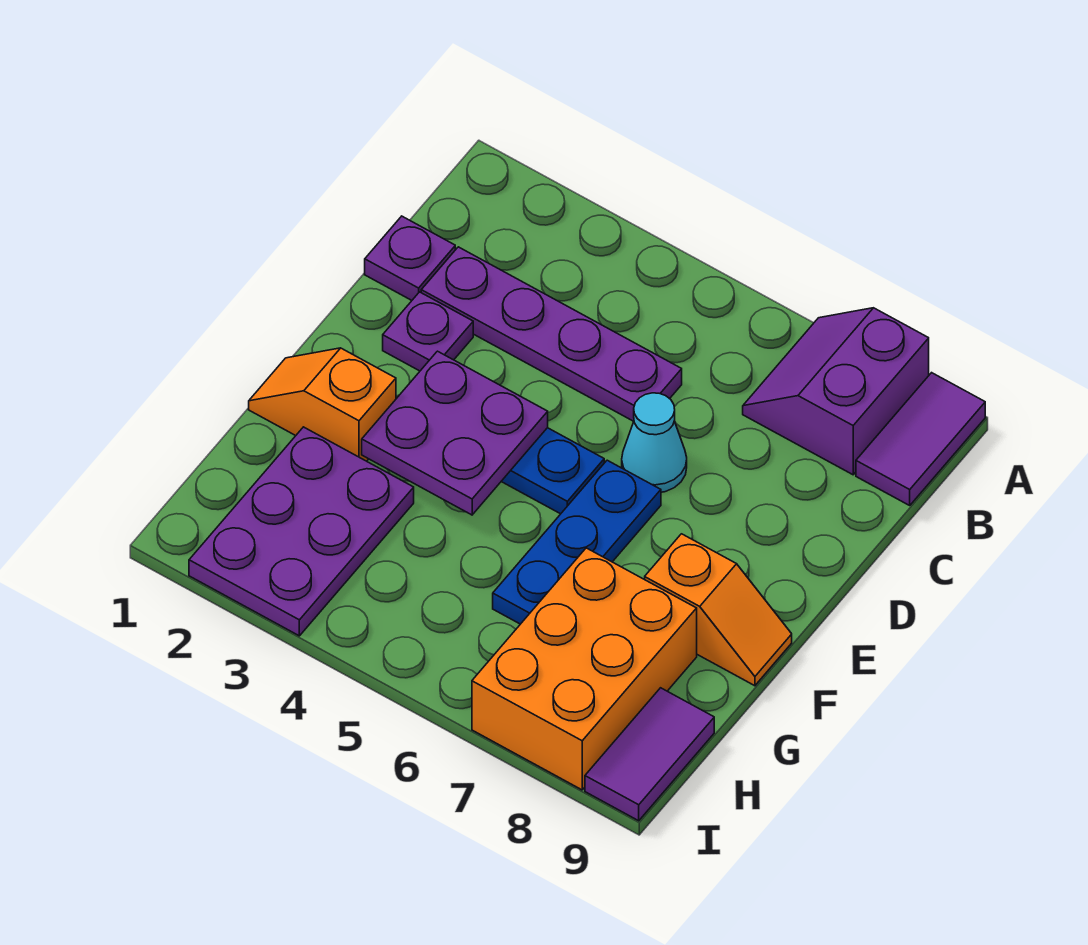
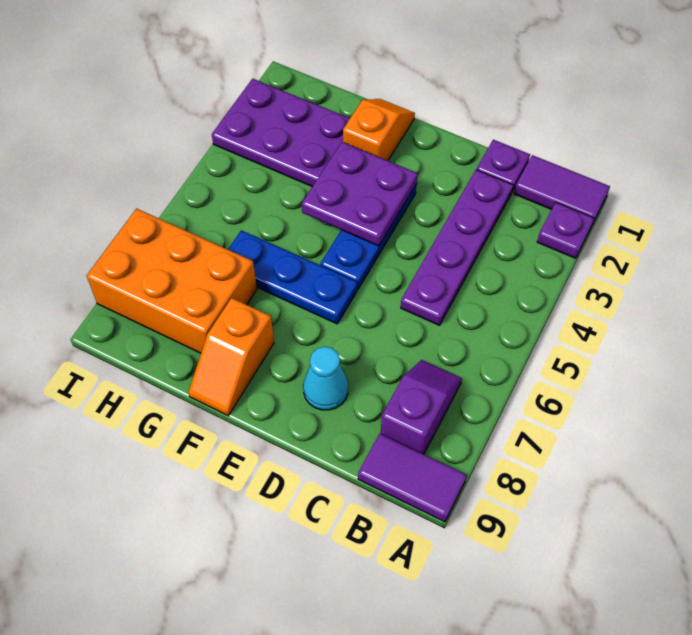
purple 2x2 slope [743,308,929,475] -> purple 1x2 slope [381,360,462,454]
purple 1x1 plate [383,292,473,371] -> purple 1x1 plate moved to [537,202,594,258]
cyan 1x1 cone [622,393,687,492] -> cyan 1x1 cone moved to [303,347,348,410]
purple 1x2 tile [585,688,714,821] -> purple 1x2 tile moved to [514,155,610,225]

